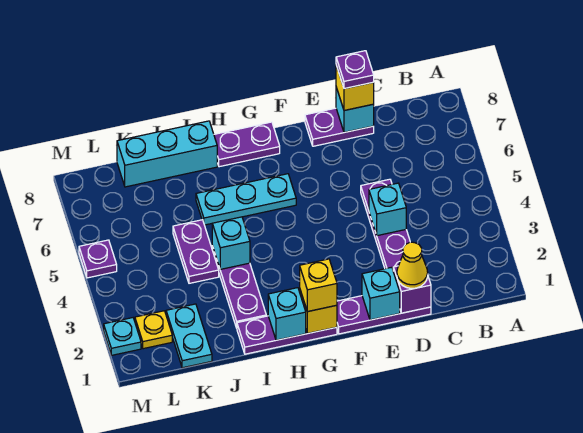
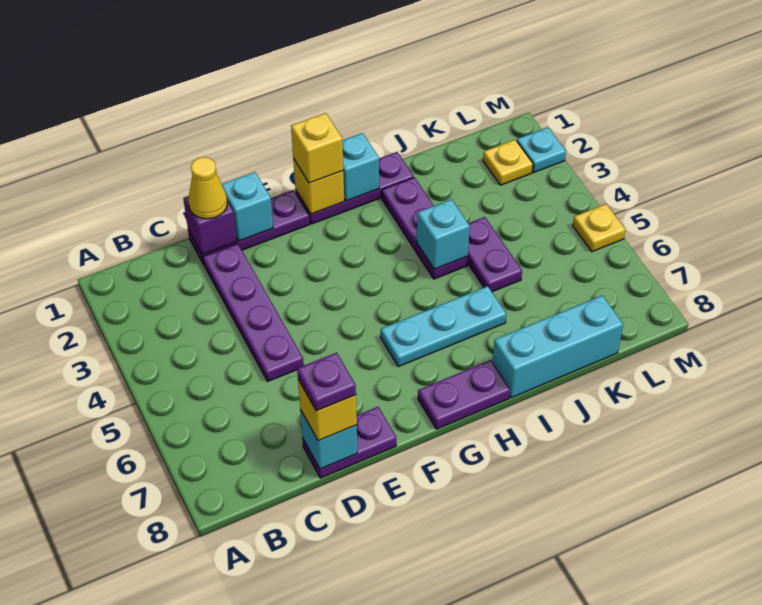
cyan 1x1 brick [369,183,406,236] -> none
cyan 1x2 plate [166,304,212,368] -> none
purple 1x1 plate [79,240,117,278] -> yellow 1x1 plate [573,204,625,252]

